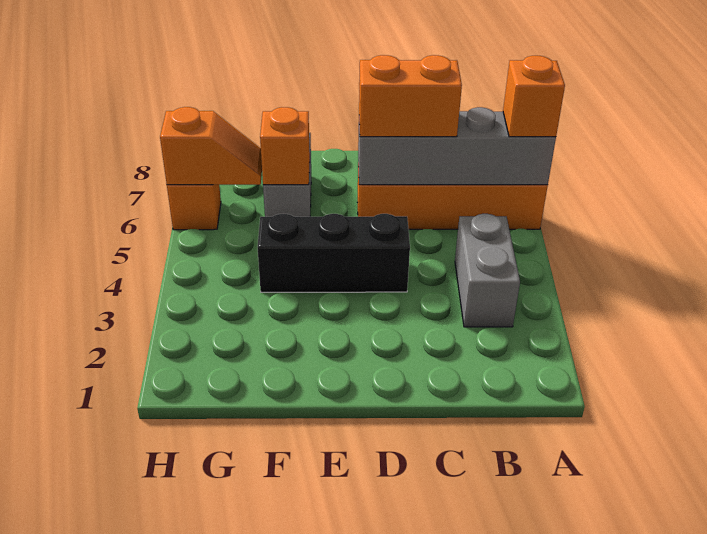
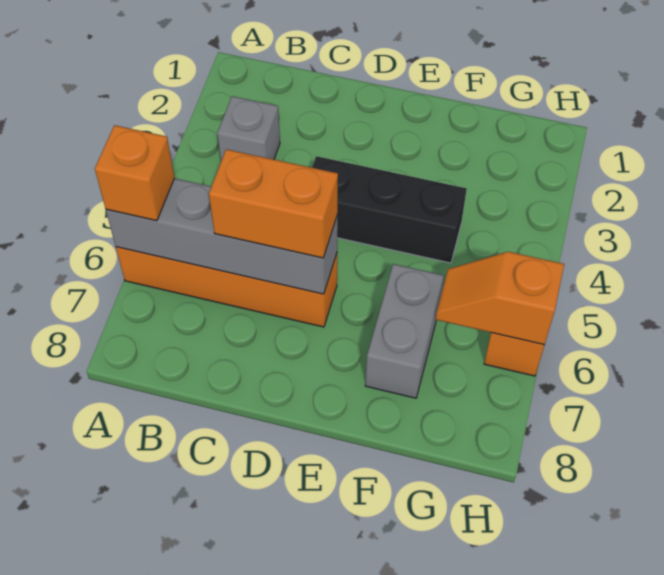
grey 1x2 brick [455,214,520,327] -> grey 1x1 brick [217,96,280,161]
orange 1x1 brick [260,107,310,185] -> none

